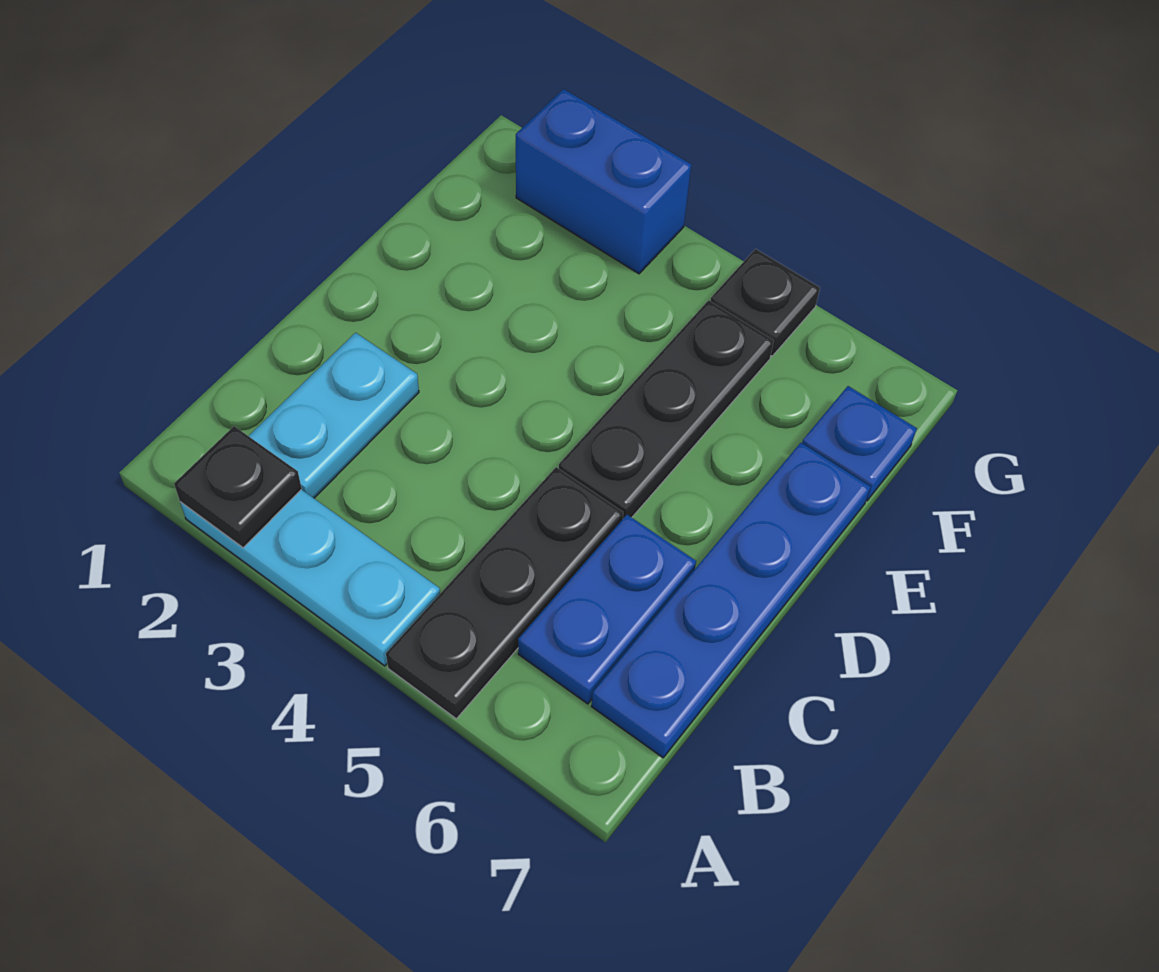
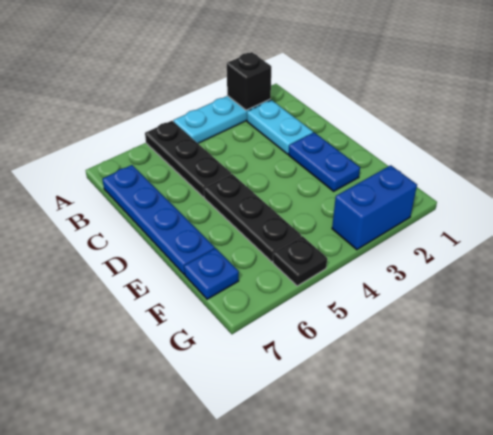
black 1x1 plate [174,426,302,548] -> black 1x1 brick [227,52,271,110]
blue 1x2 plate [518,515,696,704] -> blue 1x2 plate moved to [289,133,360,191]

